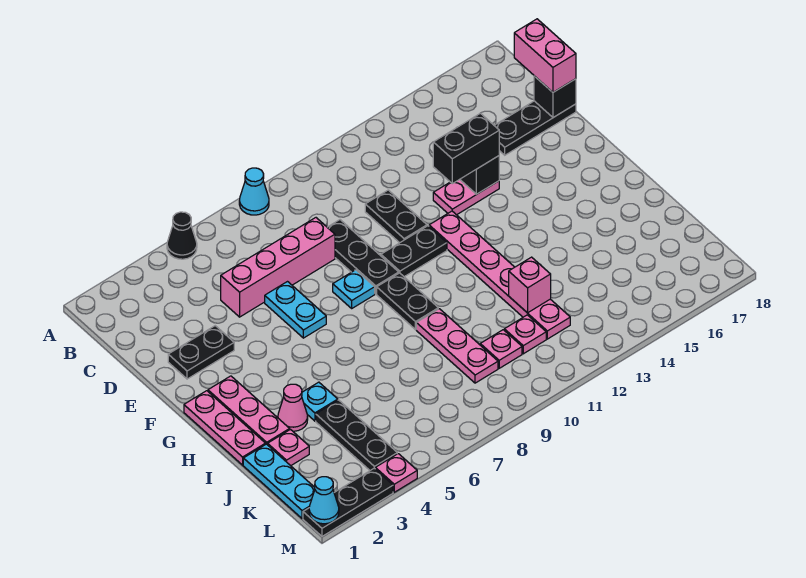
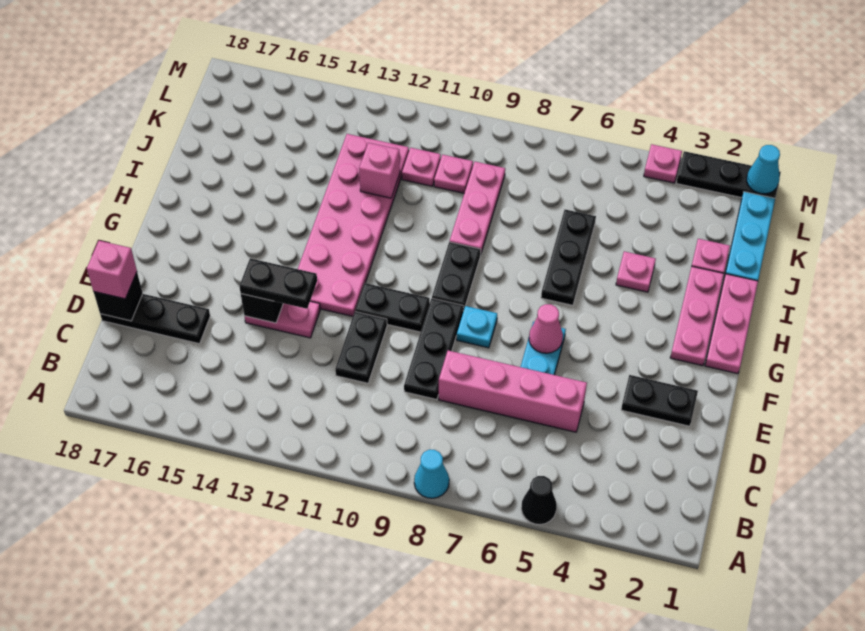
pink 1x2 brick [514,19,576,92] -> pink 1x1 brick [87,241,137,299]
black 1x2 brick [433,113,499,184] -> black 1x2 plate [239,258,317,309]
pink 1x6 plate [429,211,570,339] -> pink 2x6 plate [298,134,409,316]
pink 1x1 cone [278,384,308,431] -> pink 1x1 cone moved to [529,304,563,353]
cyan 1x1 plate [302,382,338,421] -> pink 1x1 plate [616,251,656,292]
black 1x3 plate [316,400,397,470] -> black 1x3 plate moved to [541,210,596,305]

